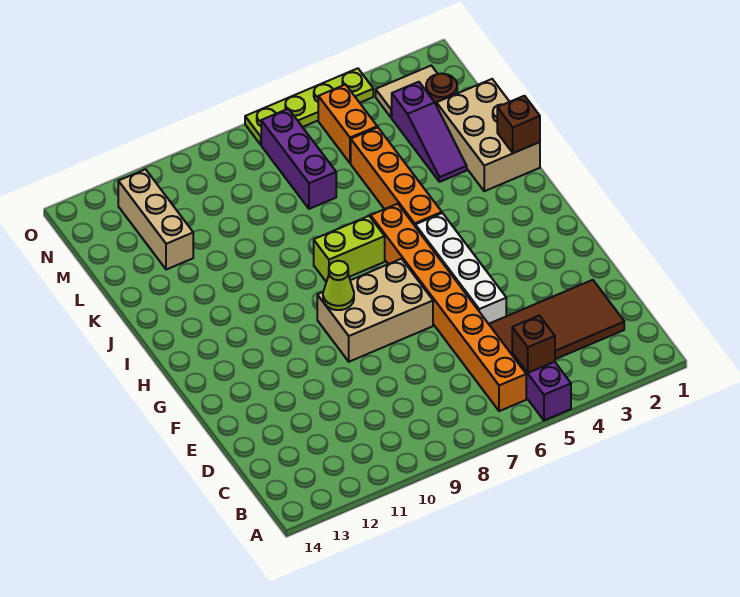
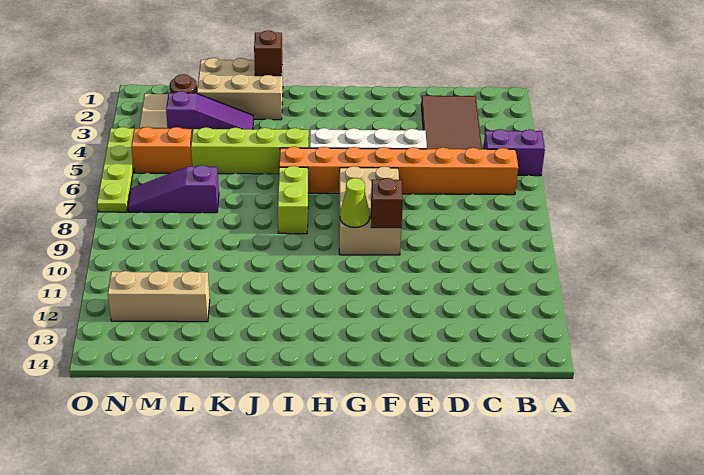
brown 1x1 brick [512,316,555,373] -> brown 1x1 brick moved to [371,178,403,228]
orange 1x4 brick [351,127,442,226] -> lime 1x4 brick [191,127,309,174]
purple 1x3 brick [261,109,336,209] -> purple 1x3 slope [128,165,219,213]

